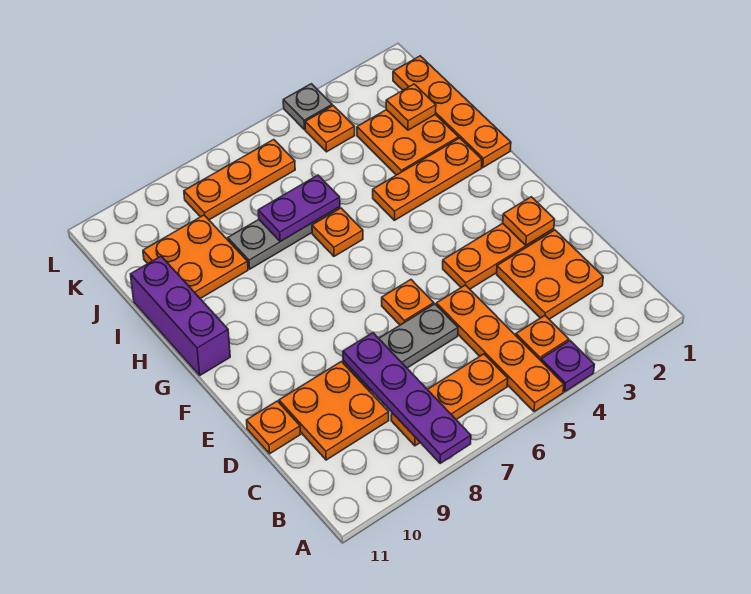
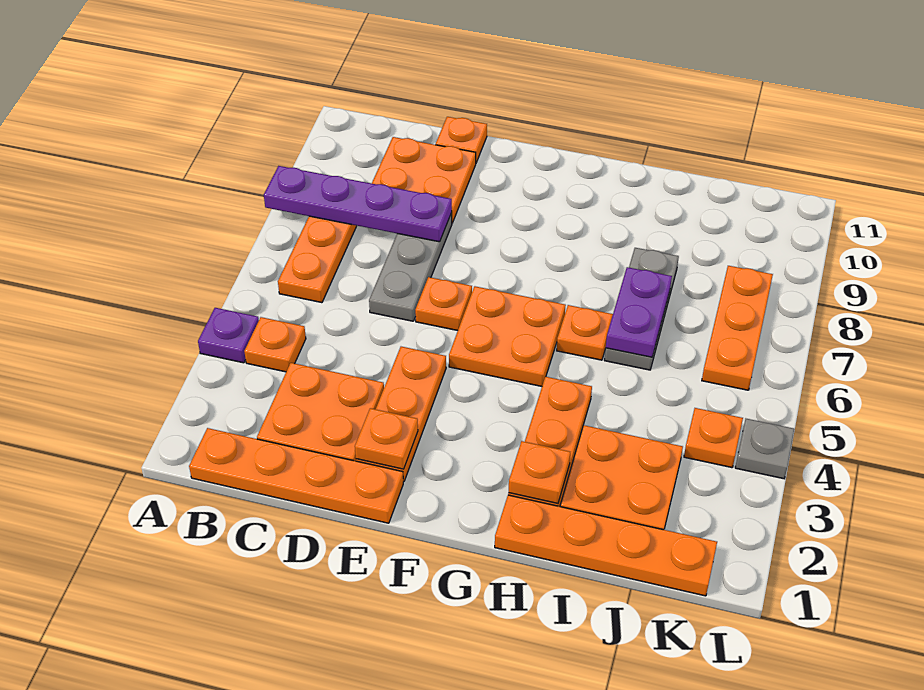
orange 1x4 plate [436,285,564,412] -> orange 1x4 plate moved to [189,428,403,523]
purple 1x3 brick [131,256,230,375] -> none
orange 2x2 plate [143,215,248,299] -> orange 2x2 plate moved to [449,286,566,386]
orange 1x1 plate [386,84,436,130] -> orange 1x1 plate moved to [509,441,570,503]

